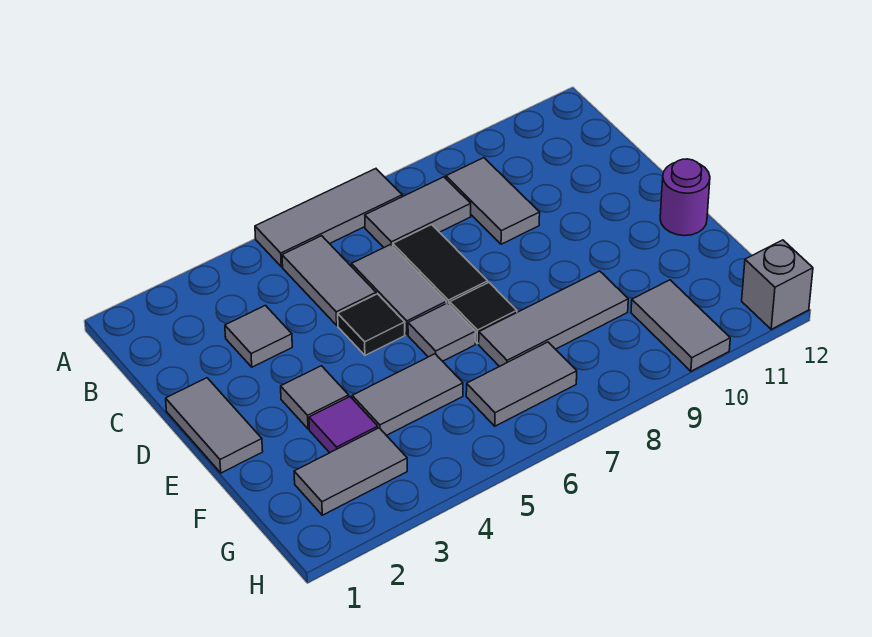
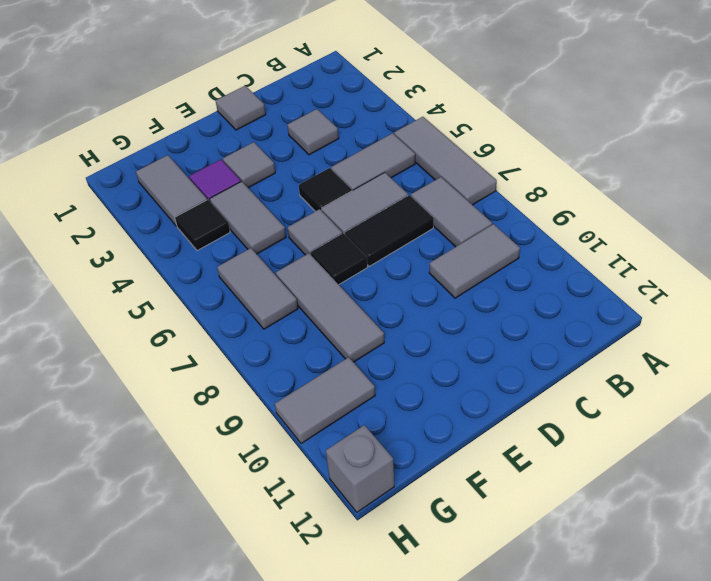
grey 1x2 tile [166,378,263,473] -> grey 1x1 tile [216,86,266,130]
purple 1x1 round brick [660,159,710,236] -> none
none -> black 1x1 tile [175,200,230,251]

